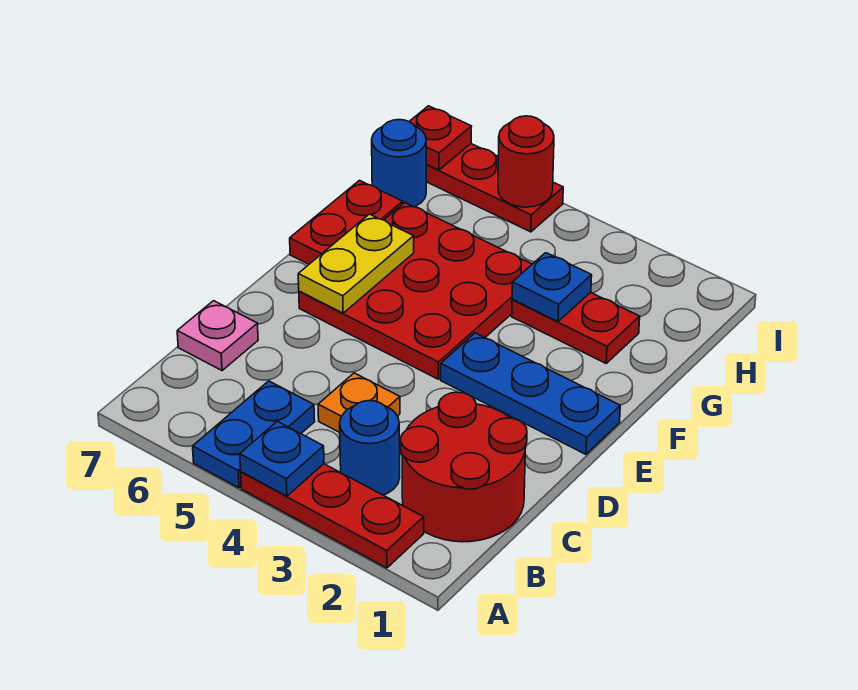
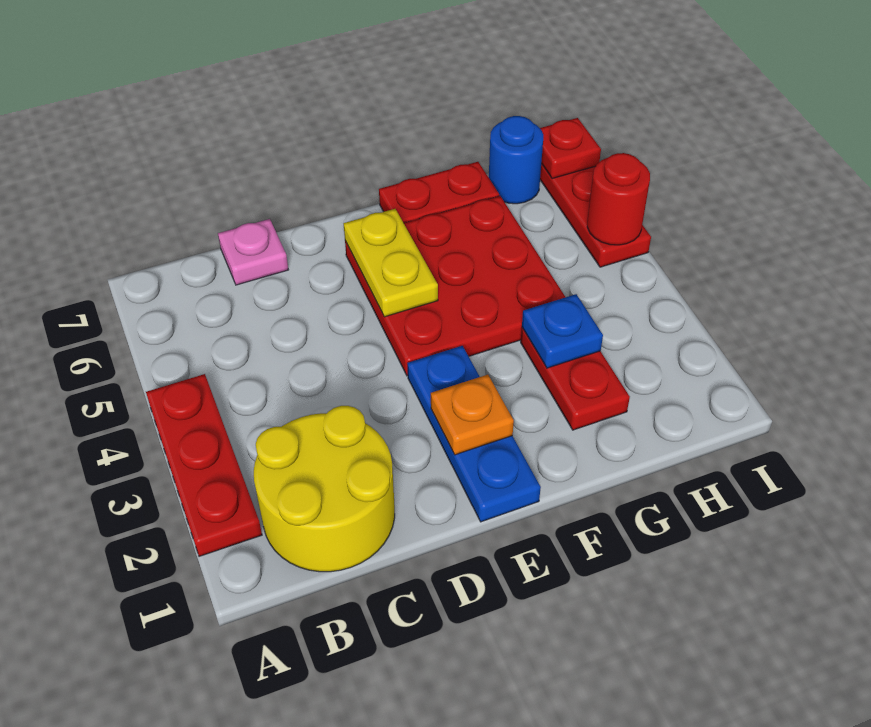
blue 1x1 plate [240,421,324,496] -> none
blue 1x2 plate [193,381,315,488] -> none
red 2x2 round brick [401,392,527,542] -> yellow 2x2 round brick [254,406,395,572]
blue 1x1 round brick [340,401,400,495] -> none
orange 1x1 plate [318,373,400,432] -> orange 1x1 plate moved to [431,375,514,455]
yellow 1x2 plate [298,214,414,313] -> yellow 1x2 plate turned to [343,209,438,317]

